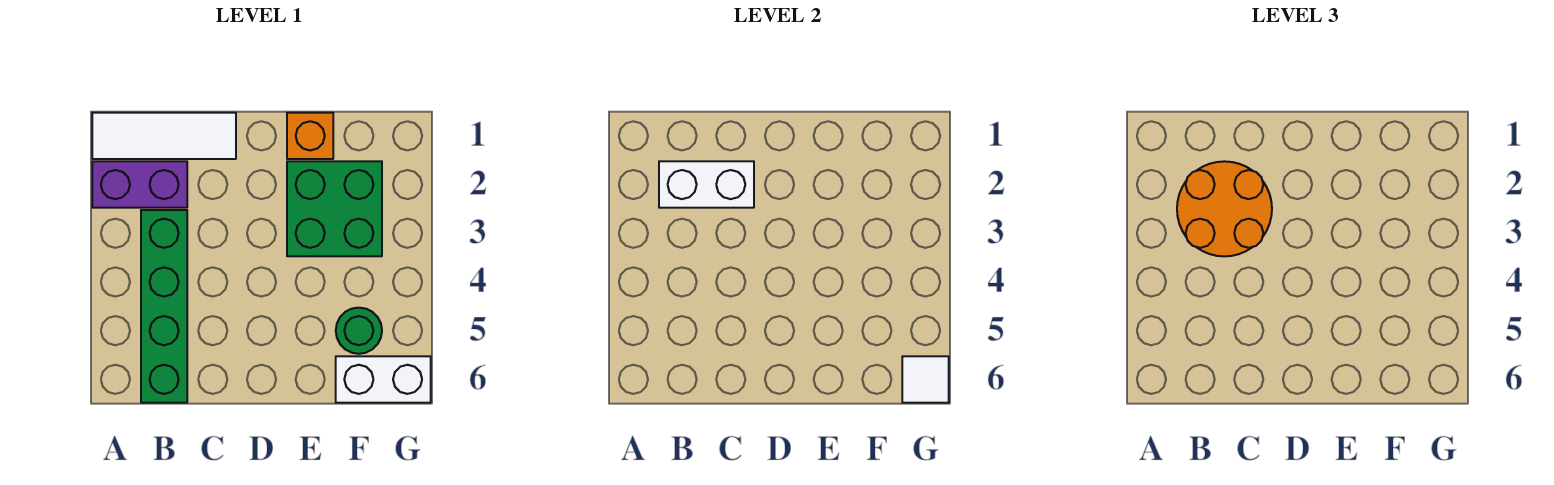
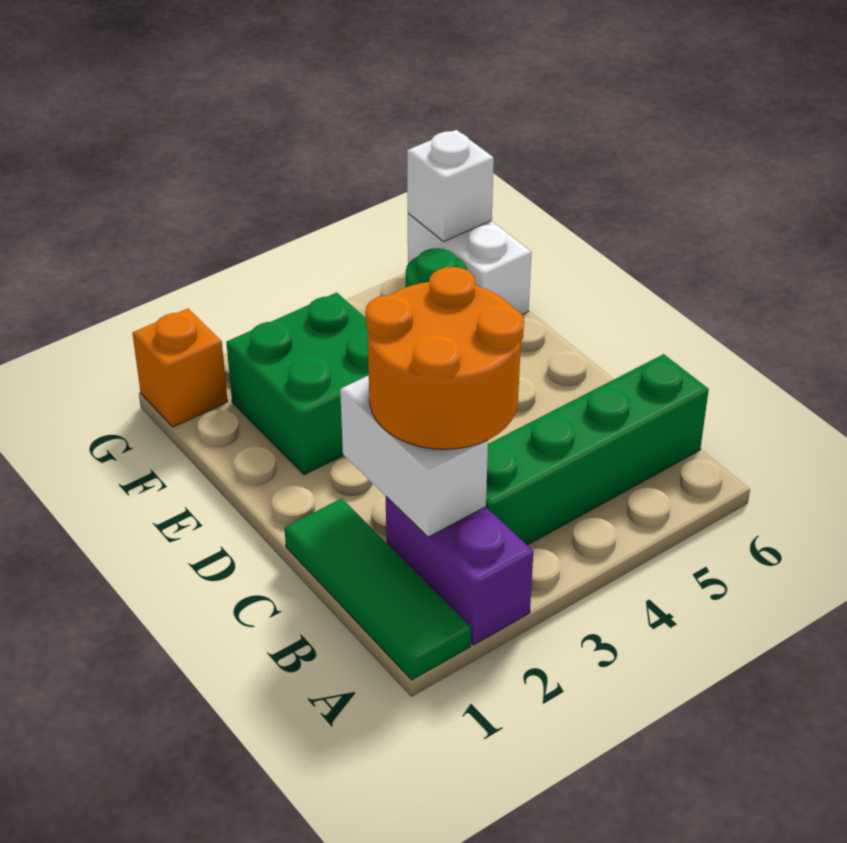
white 1x3 tile [92,113,236,159] -> green 1x3 tile [285,498,471,680]
orange 1x1 brick [287,113,333,159] -> orange 1x1 brick moved to [132,309,228,427]
white 1x1 tile [902,356,949,403] -> white 1x1 brick [407,130,494,241]

